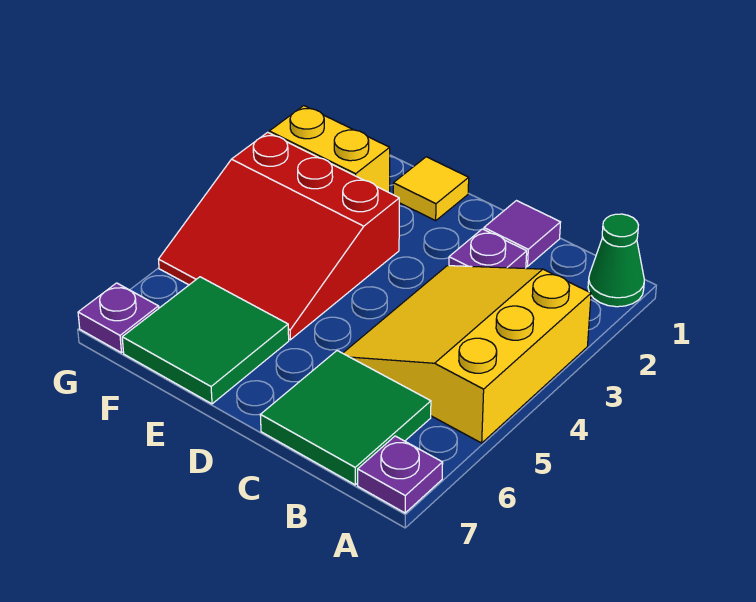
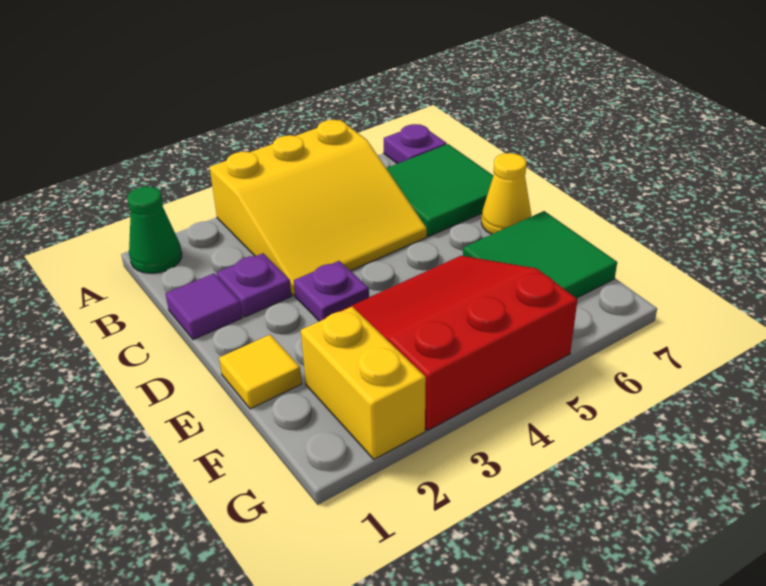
none -> yellow 1x1 cone [481,153,531,234]
red 3x3 slope [159,132,399,340] -> red 3x3 slope turned to [325,256,578,431]
purple 1x1 plate [78,283,159,353] -> purple 1x1 plate moved to [294,261,369,321]

